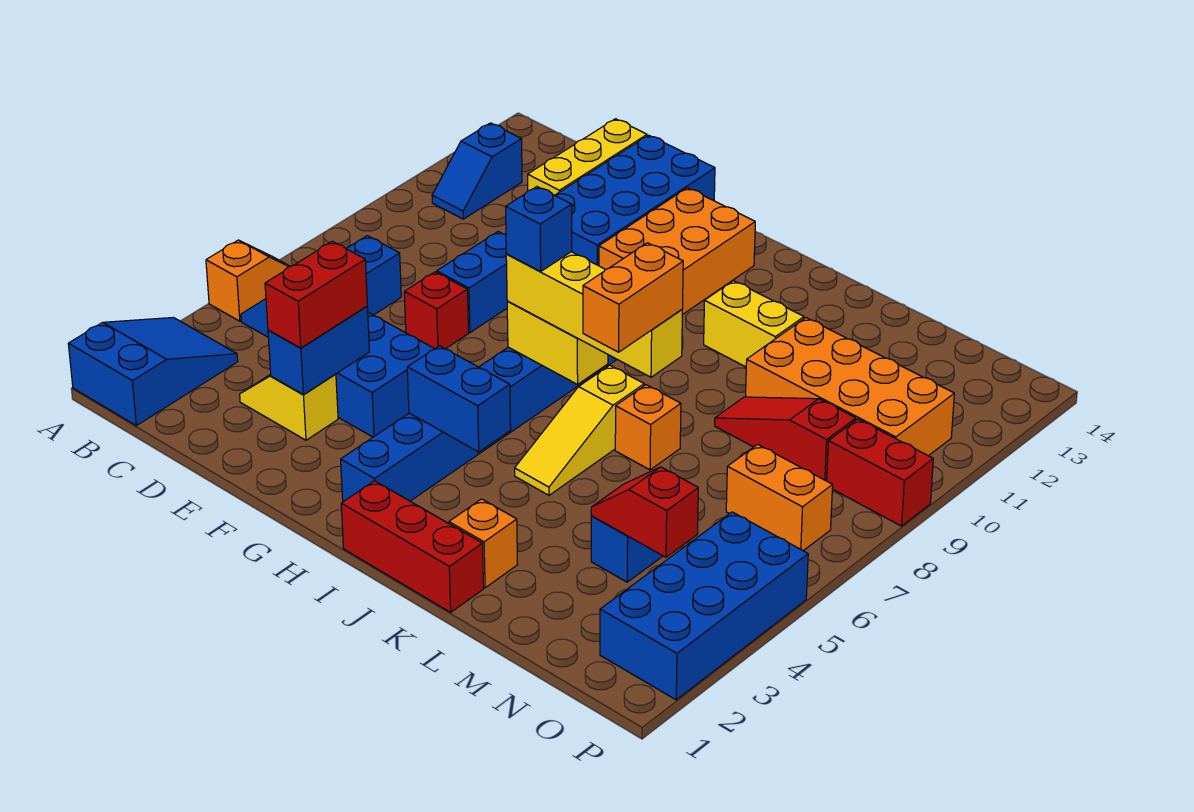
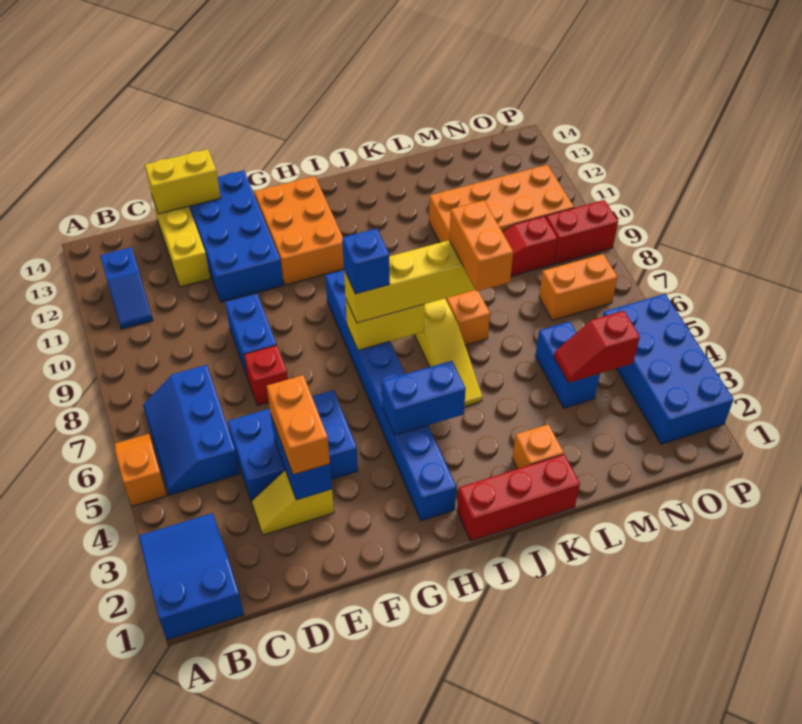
red 1x2 brick [265,241,367,348] -> orange 1x2 brick [267,375,330,475]
yellow 1x2 brick [704,281,804,367] -> yellow 1x2 brick moved to [145,149,221,214]

